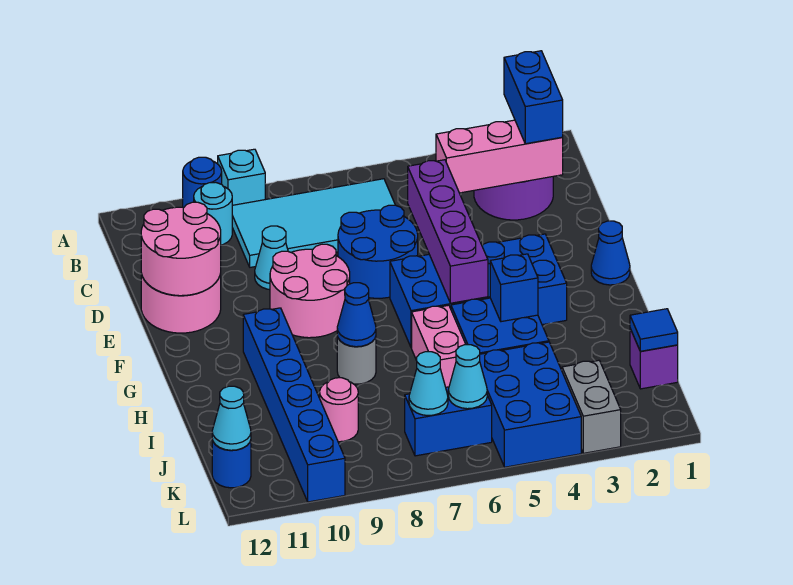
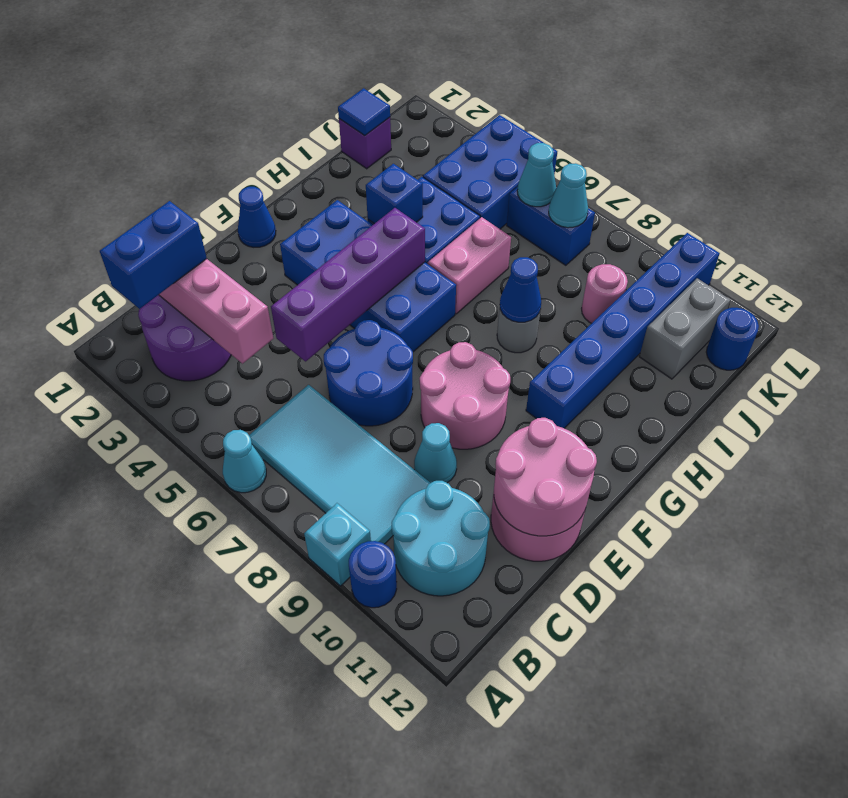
cyan 1x1 round brick [194,182,232,245] -> cyan 2x2 round brick [392,481,490,596]
grey 1x2 brick [562,360,621,453] -> grey 1x2 brick moved to [639,278,730,379]
cyan 1x1 cone [212,386,251,450] -> cyan 1x1 cone moved to [223,430,266,493]

